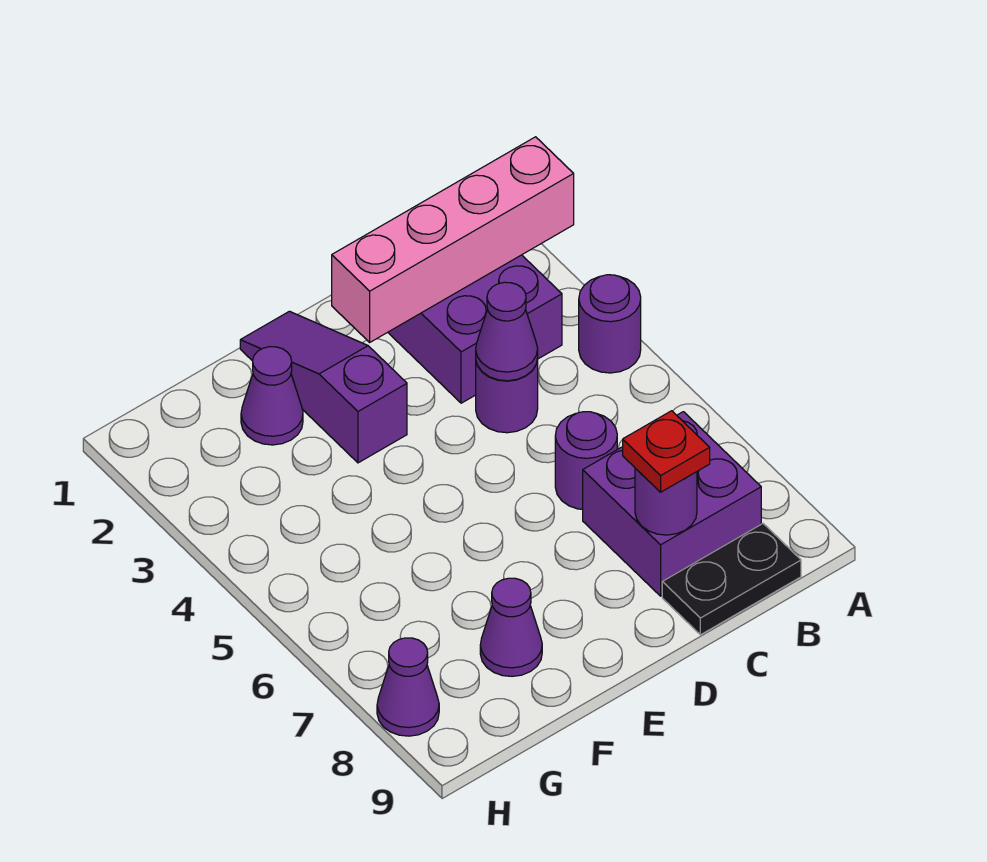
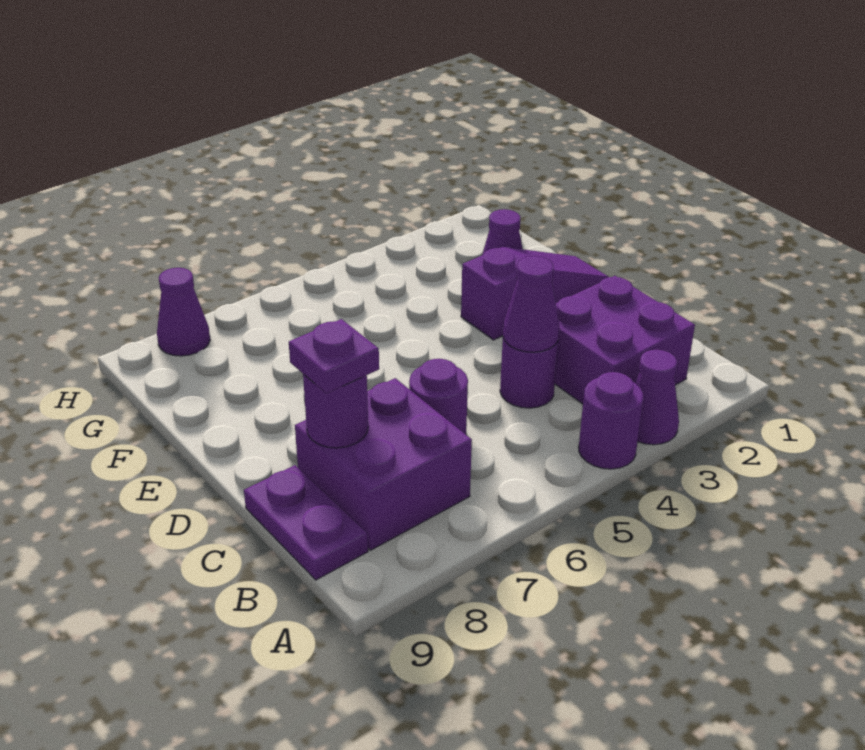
pink 1x4 brick [332,137,574,342] -> none
black 1x2 plate [662,524,801,635] -> purple 1x2 plate [244,465,368,580]
red 1x1 plate [623,411,710,492] -> purple 1x1 plate [289,319,379,393]
purple 1x1 cone [480,578,542,676] -> purple 1x1 cone moved to [635,350,679,445]

